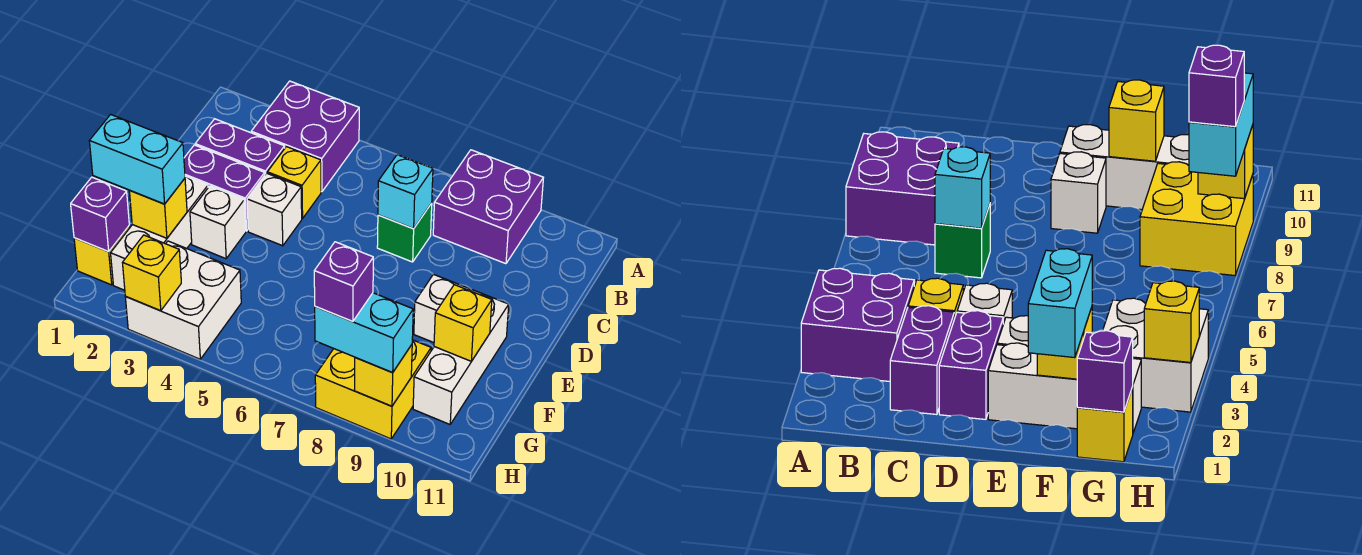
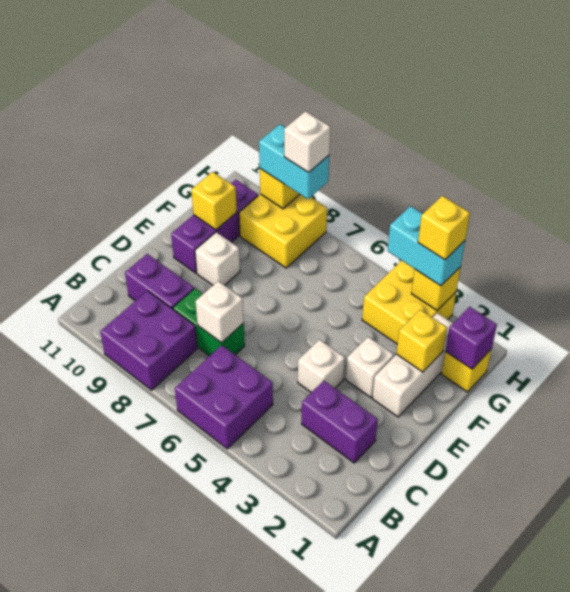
purple 2x2 brick [251,81,359,192] -> purple 2x2 brick moved to [175,345,273,449]
yellow 1x1 brick [267,147,321,218] -> yellow 1x1 brick moved to [418,196,470,260]
green 1x1 brick [377,203,432,262] -> green 1x2 brick [173,288,245,356]
cyan 1x1 brick [378,155,433,229] -> white 1x1 brick [195,281,244,343]
purple 1x2 brick [184,145,265,231] -> purple 1x2 brick moved to [125,254,194,309]
white 1x3 brick [413,290,509,424] -> purple 1x3 brick [171,180,258,273]
cyan 1x2 brick [89,114,185,204] -> cyan 1x2 brick moved to [388,206,465,286]
white 2x2 brick [125,241,241,359] -> yellow 2x2 brick [362,261,456,344]
purple 1x1 brick [314,242,373,322] -> white 1x1 brick [284,111,330,173]

